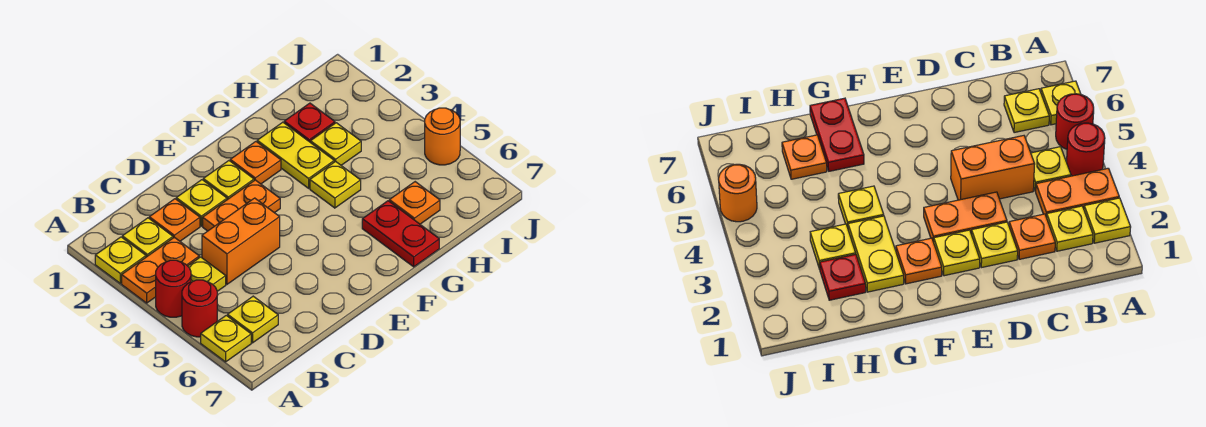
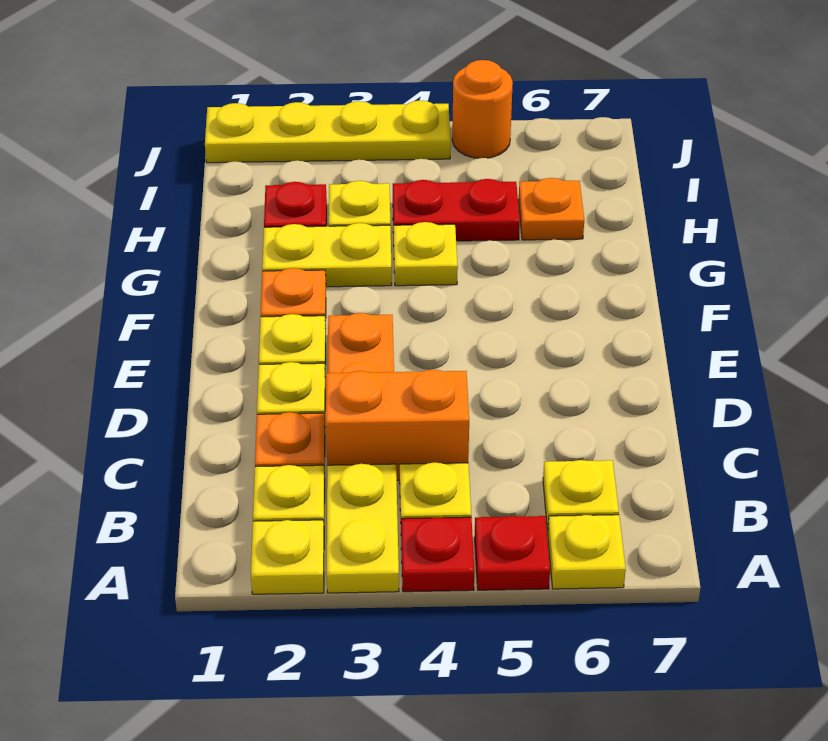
orange 1x2 plate [122,237,199,303] -> yellow 1x2 plate [327,464,399,593]
red 1x1 round brick [156,260,191,317] -> red 1x1 plate [401,517,474,592]
red 1x1 round brick [182,280,217,337] -> red 1x1 plate [475,516,550,590]
orange 1x2 brick [202,198,280,284] -> orange 1x2 brick turned to [326,370,469,480]
red 1x2 plate [362,201,439,267] -> red 1x2 plate moved to [393,179,520,241]
none -> yellow 1x4 plate [205,100,451,163]

